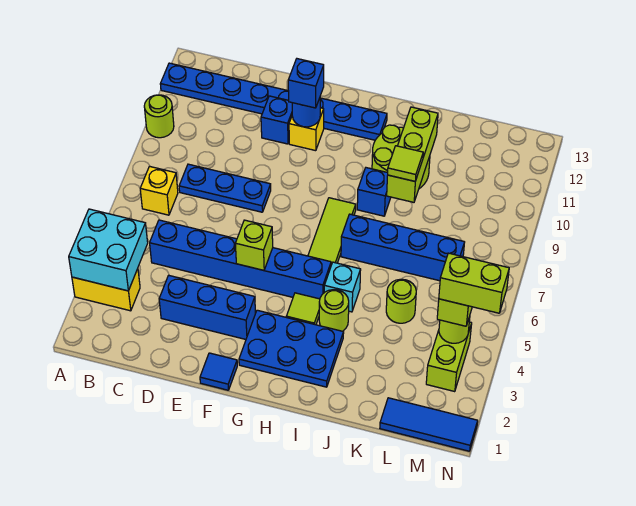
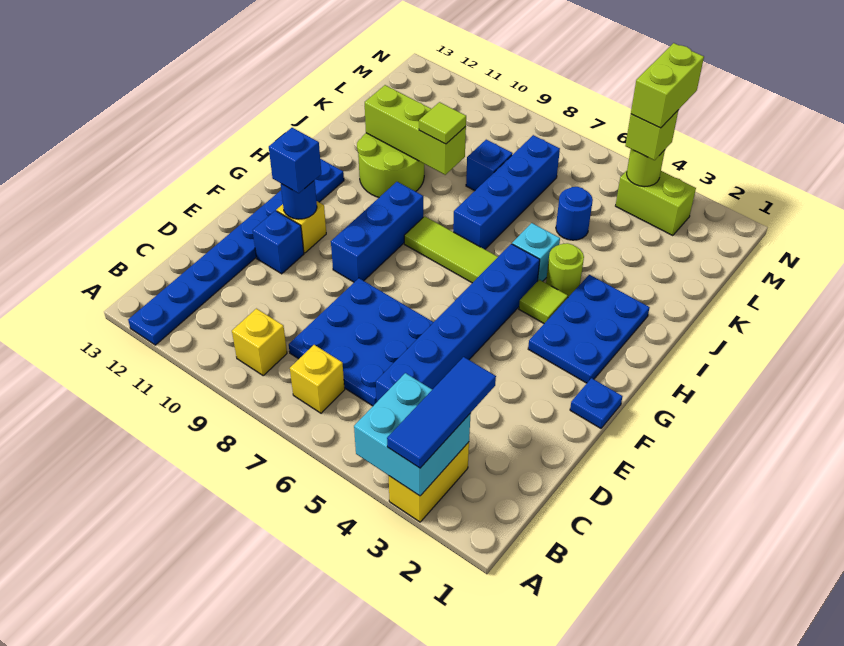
lime 1x1 round brick [144,95,174,138] -> none
none -> yellow 1x1 brick [232,309,287,375]
blue 1x3 plate [179,164,271,212] -> blue 3x3 plate [289,278,433,406]
blue 1x3 brick [159,275,256,339] -> blue 1x3 brick moved to [331,182,423,282]
blue 1x1 tile [200,353,237,390] -> blue 1x1 plate [570,378,622,428]
lime 1x1 brick [235,220,273,270] -> none
blue 1x1 brick [357,168,391,216] -> blue 1x1 brick moved to [466,140,513,191]
lime 1x1 round brick [386,279,416,323] -> blue 1x1 round brick [556,187,593,240]
blue 1x3 tile [380,398,478,451] -> blue 1x3 tile moved to [387,357,496,468]

